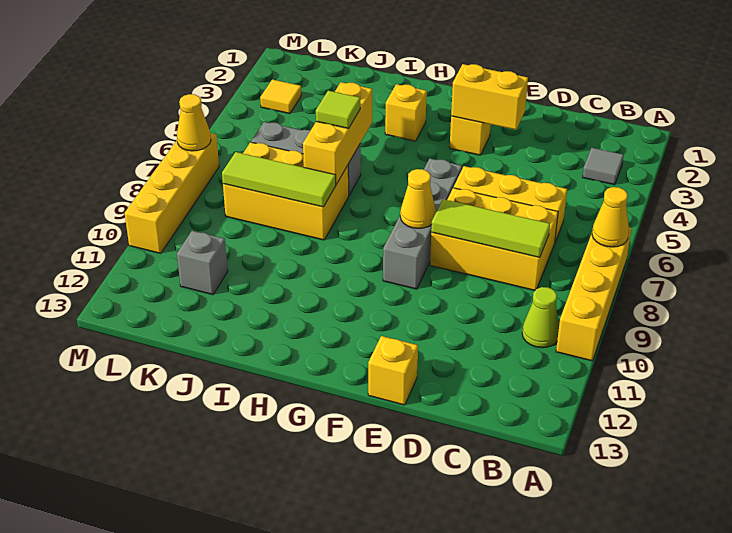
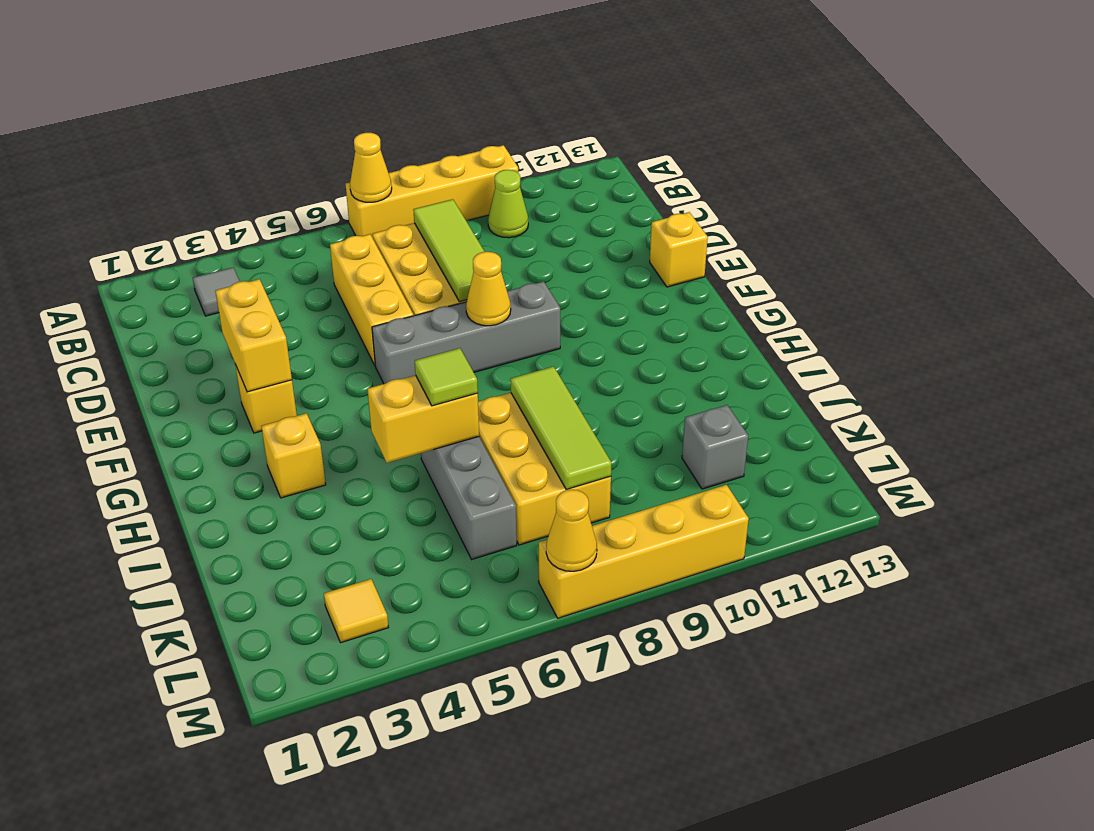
yellow 1x3 brick [303,82,372,184] -> yellow 1x2 brick [367,375,479,463]

